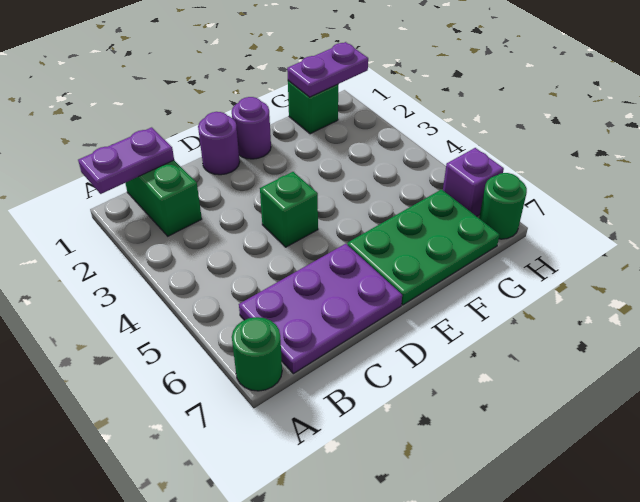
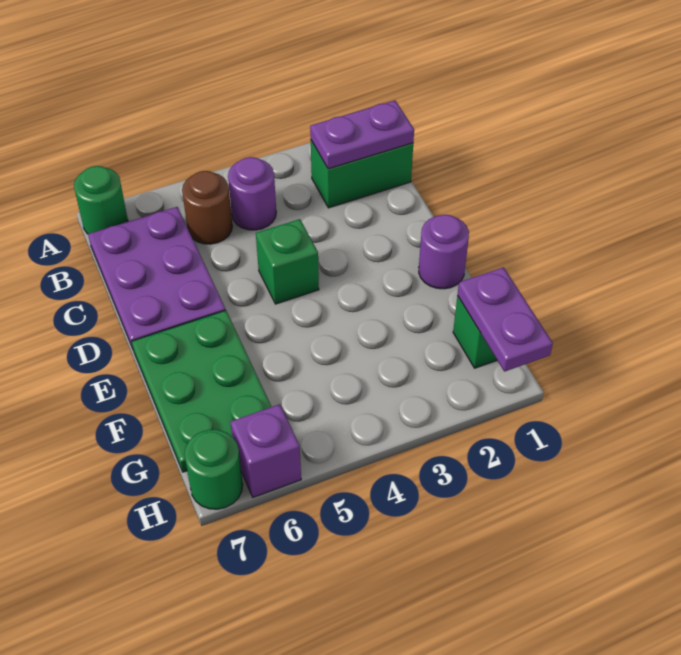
purple 1x2 plate [78,127,174,194] -> purple 1x2 plate turned to [310,101,414,169]
none -> brown 1x1 round brick [182,171,232,244]
purple 1x1 round brick [198,112,240,175] -> purple 1x1 round brick moved to [228,157,276,230]

